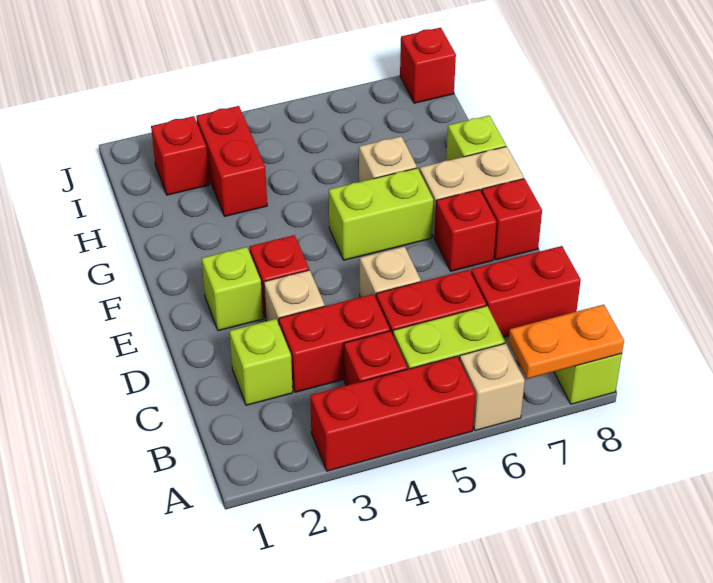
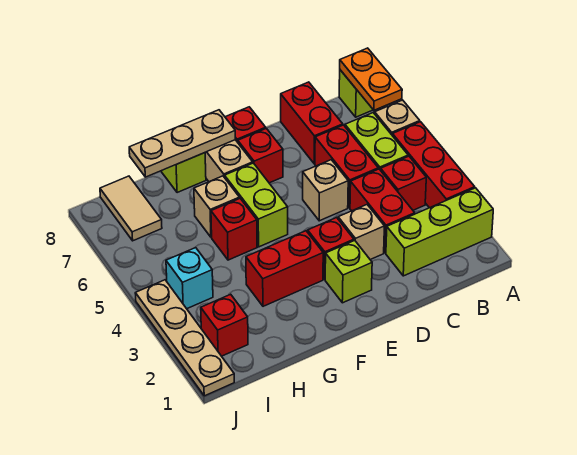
lime 1x1 brick [229,319,293,405] -> lime 1x3 brick [386,188,493,276]
none -> tan 1x3 plate [129,110,236,177]
red 1x2 brick [196,106,267,216] -> red 1x2 brick moved to [246,231,323,306]
none -> cyan 1x1 brick [166,248,213,309]
none -> tan 1x2 tile [100,176,162,241]
none -> tan 1x4 plate [135,280,234,396]
red 1x1 brick [400,28,456,103] -> red 1x1 brick moved to [211,198,257,260]

